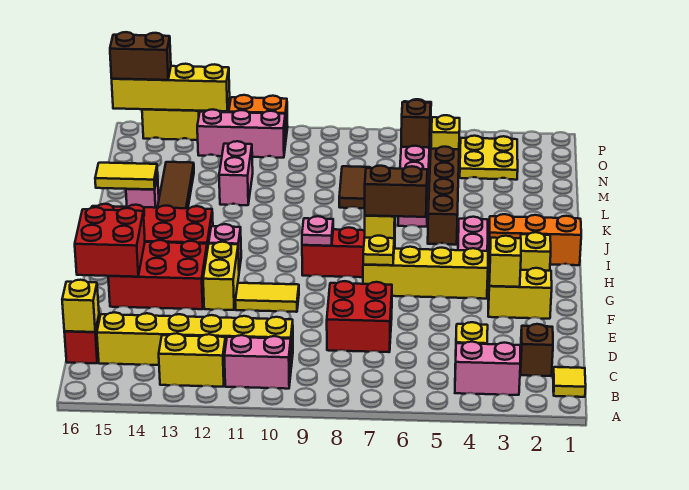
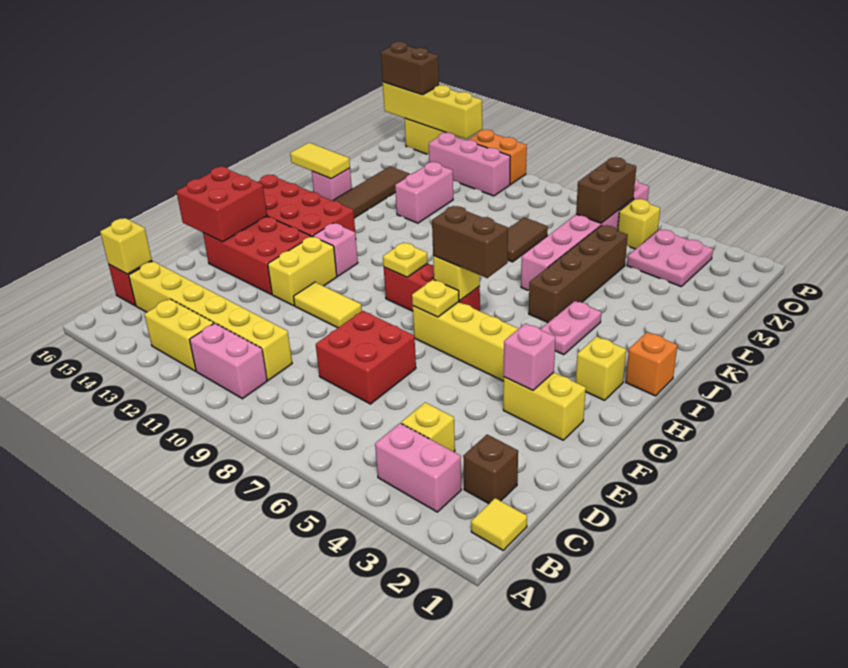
yellow 1x1 brick [489,236,521,287] -> pink 1x1 brick [504,323,556,390]
pink 1x1 plate [302,216,333,246] -> yellow 1x1 plate [383,242,428,277]
orange 1x3 brick [489,214,581,265] -> orange 1x1 brick [626,332,677,396]
yellow 2x2 plate [460,136,518,180] -> pink 2x2 plate [627,229,713,286]
brown 1x1 brick [401,100,431,148] -> brown 1x2 brick [576,157,636,223]

